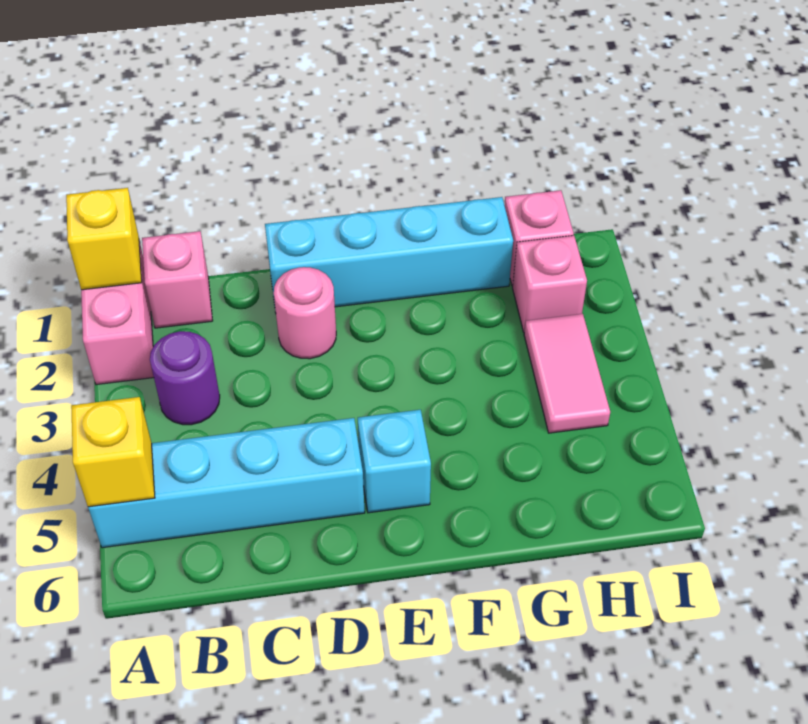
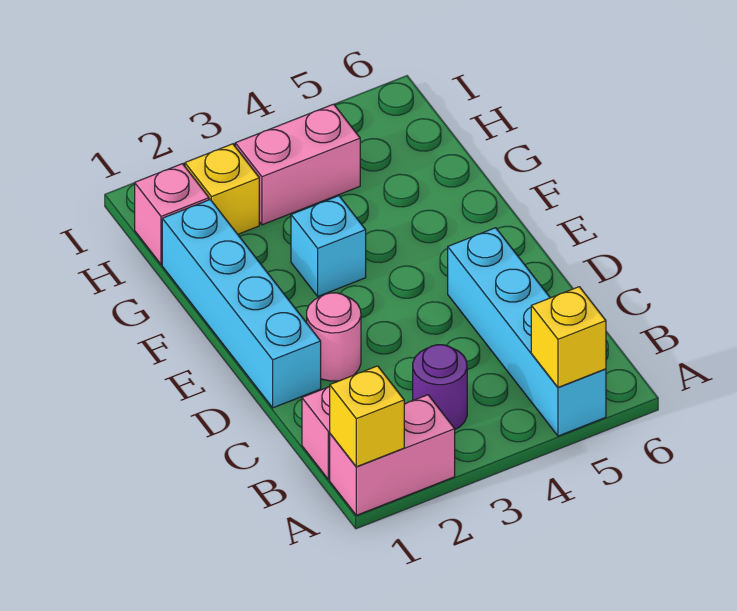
cyan 1x1 brick [358,410,431,513] -> cyan 1x1 brick moved to [291,196,366,296]
pink 1x1 brick [513,236,587,332] -> yellow 1x1 brick [185,144,259,234]
pink 1x2 tile [524,314,610,433] -> pink 1x2 brick [235,104,360,225]

